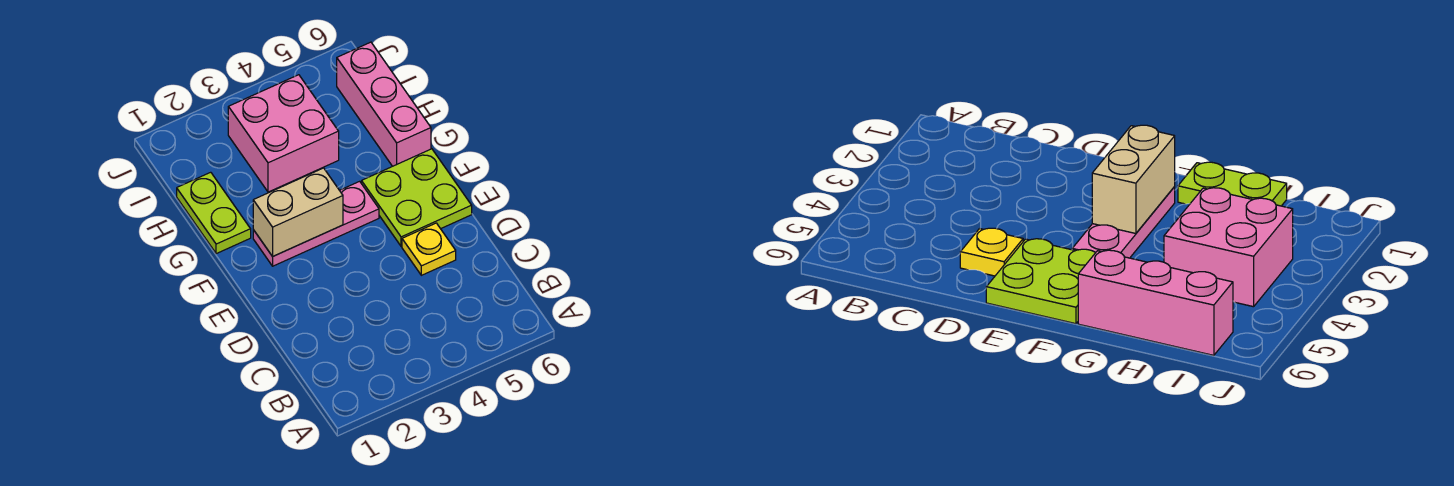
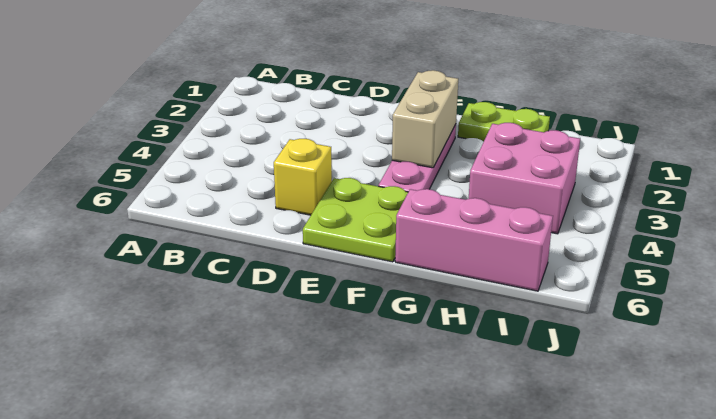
yellow 1x1 plate [402,223,456,275] -> yellow 1x1 brick [274,139,332,215]

